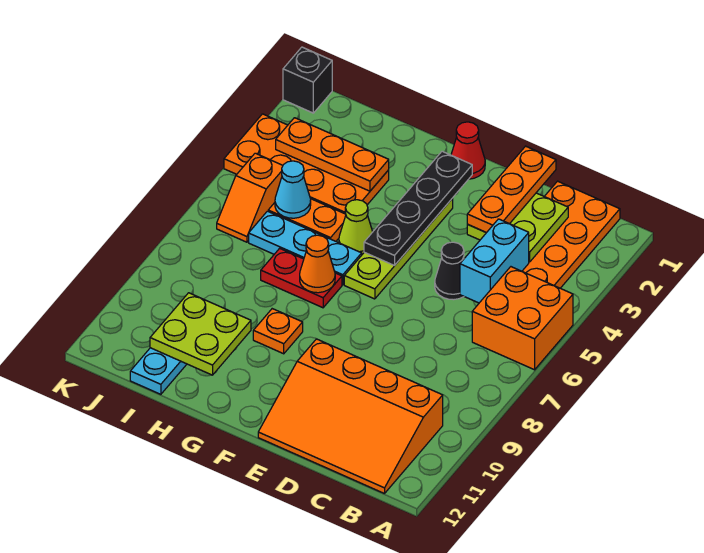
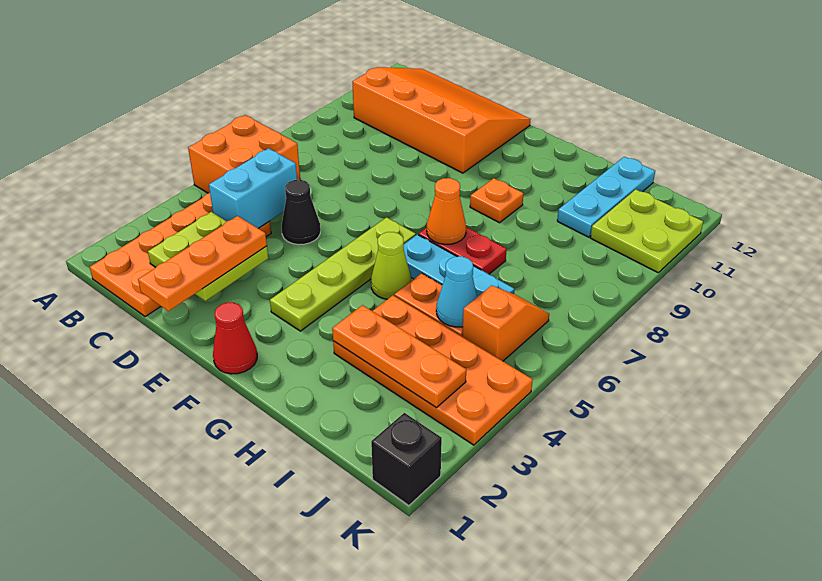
black 1x4 plate [364,151,472,266] -> none
lime 2x2 plate [150,293,251,375] -> lime 2x2 plate moved to [590,189,703,272]

